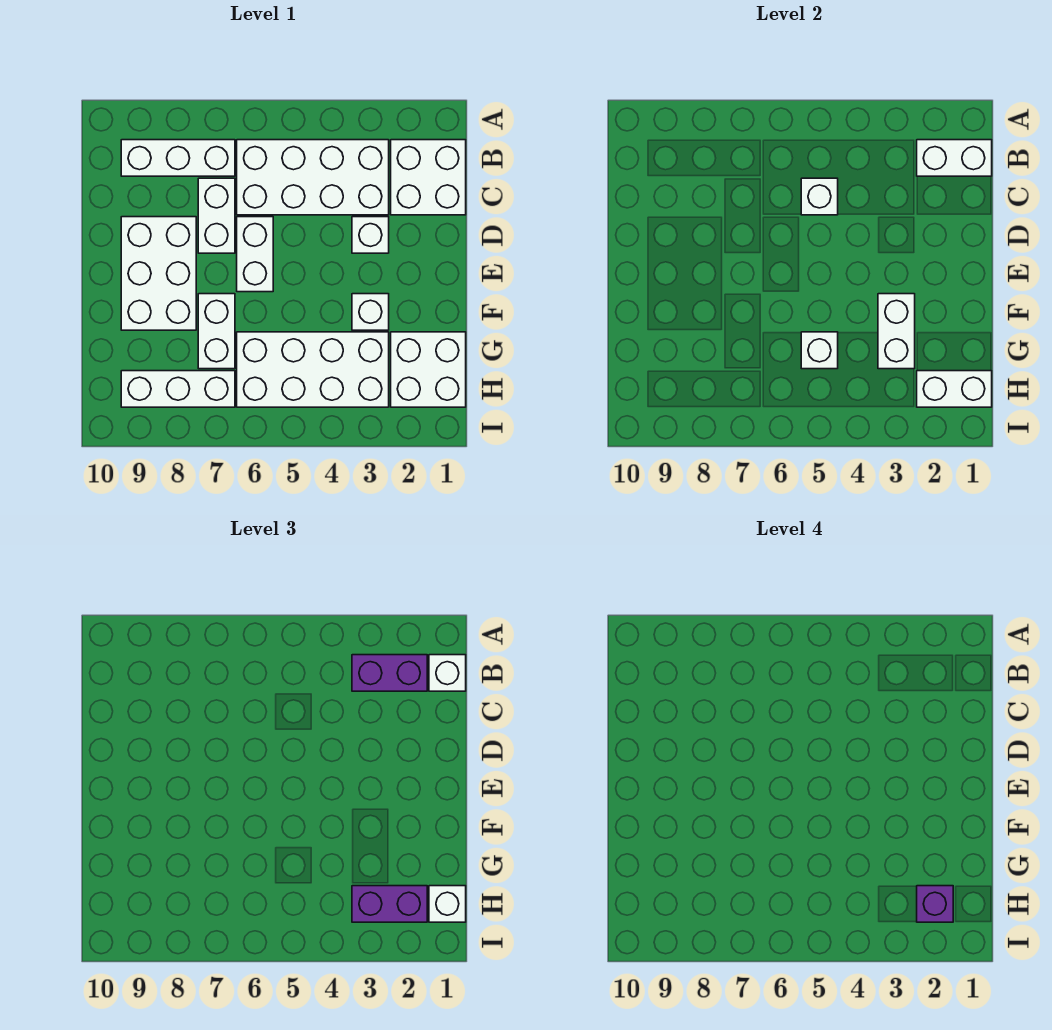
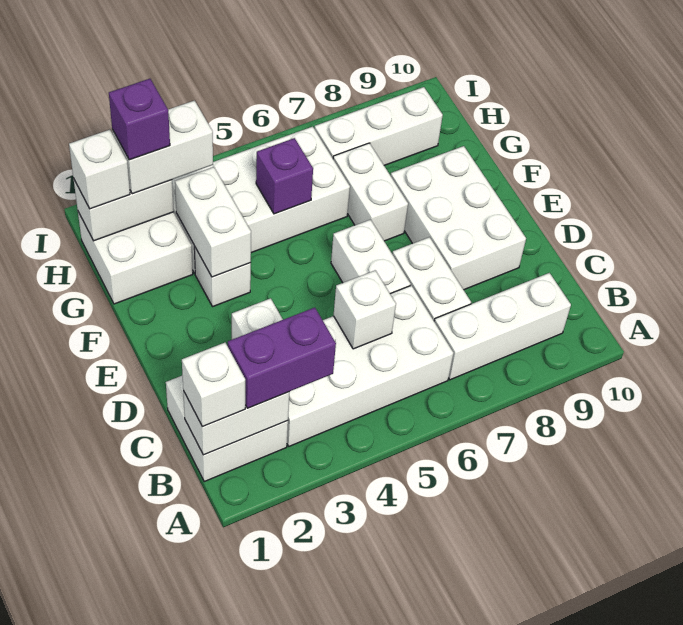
white 1x1 brick [801,332,838,369] -> purple 1x1 brick [256,138,313,214]
purple 1x2 brick [352,886,427,922] -> white 1x2 brick [112,101,213,194]

